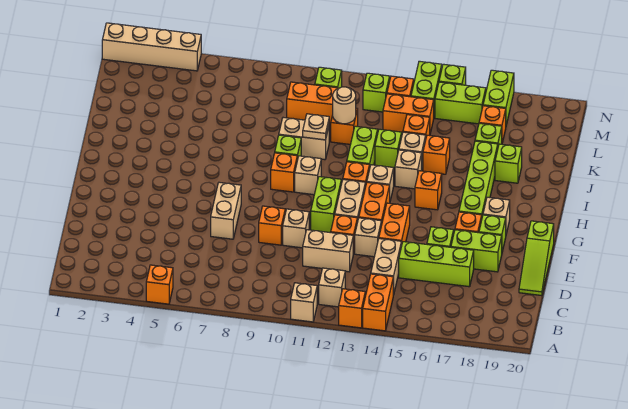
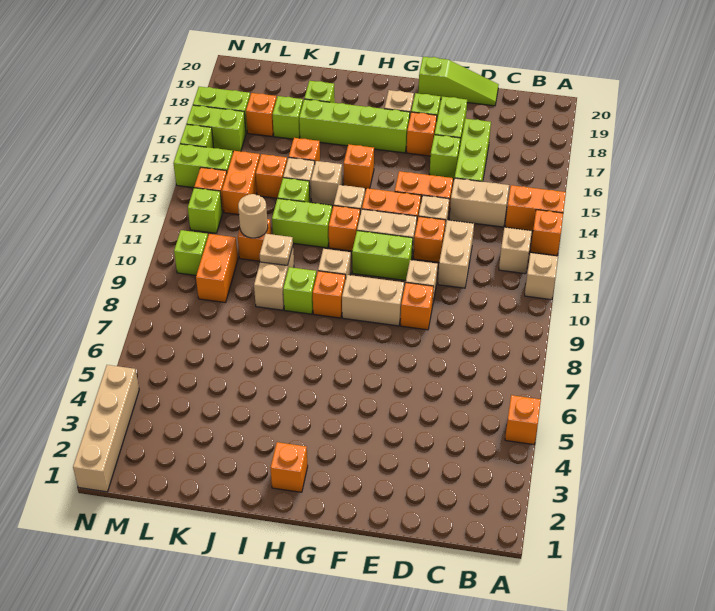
tan 1x2 brick [211,182,241,239] -> tan 1x2 brick moved to [342,275,404,326]
none -> orange 1x1 brick [271,442,308,492]
lime 1x2 brick [435,82,486,124] -> lime 1x2 brick turned to [186,105,246,152]

